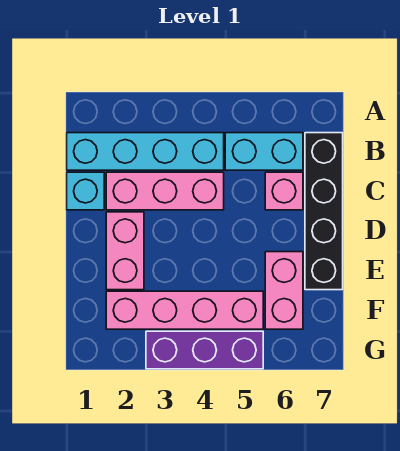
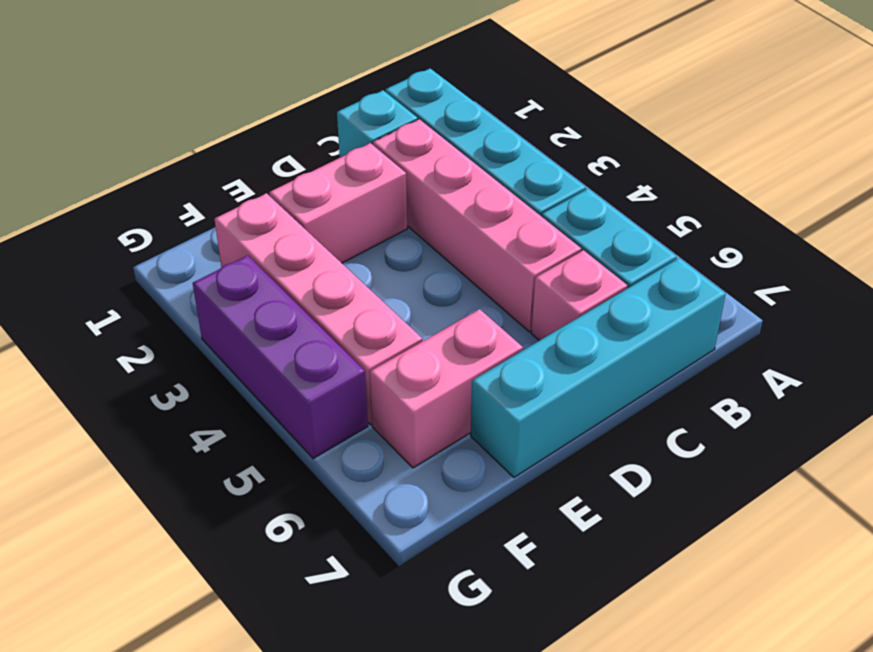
black 1x4 brick [305,133,343,290] -> cyan 1x4 brick [471,258,726,477]
pink 1x3 brick [106,172,224,210] -> pink 1x4 brick [373,119,581,332]

